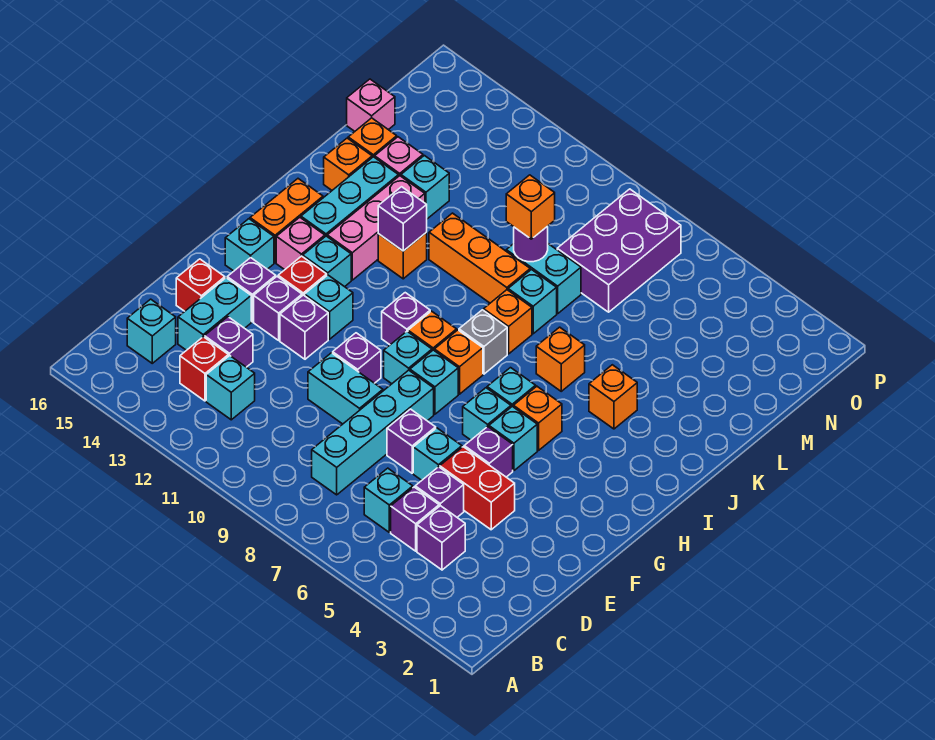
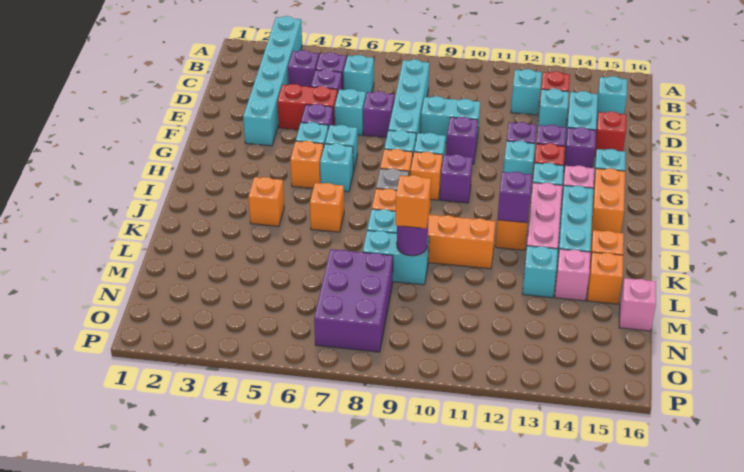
none -> cyan 1x6 brick [243,16,302,146]
purple 1x1 brick [205,317,253,367] -> cyan 1x1 brick [538,89,569,127]

